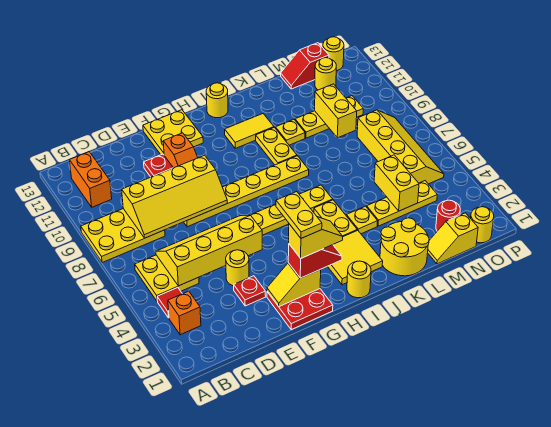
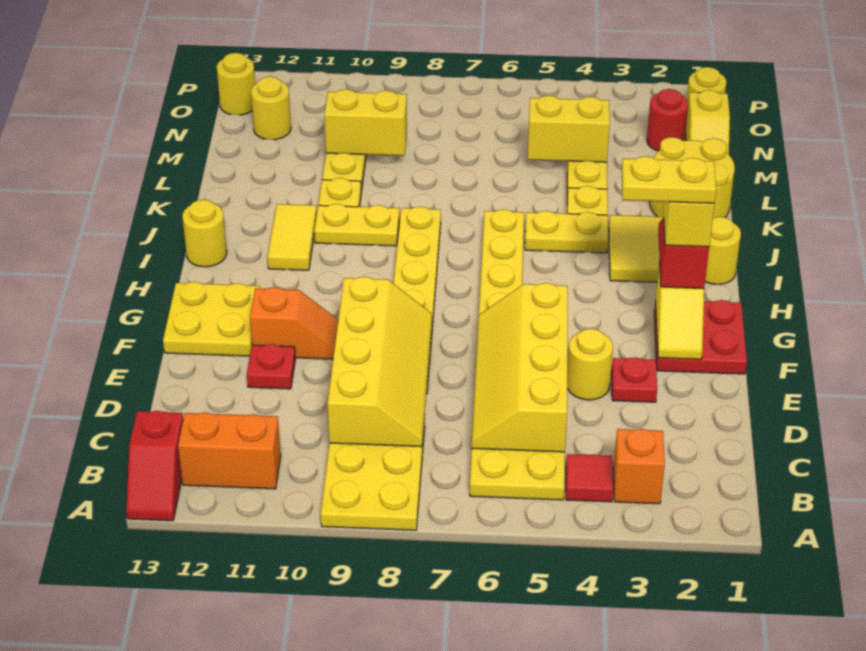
red 1x2 slope [281,43,329,89] -> red 1x2 slope moved to [126,411,183,521]
yellow 2x4 slope [357,110,444,184] -> none

